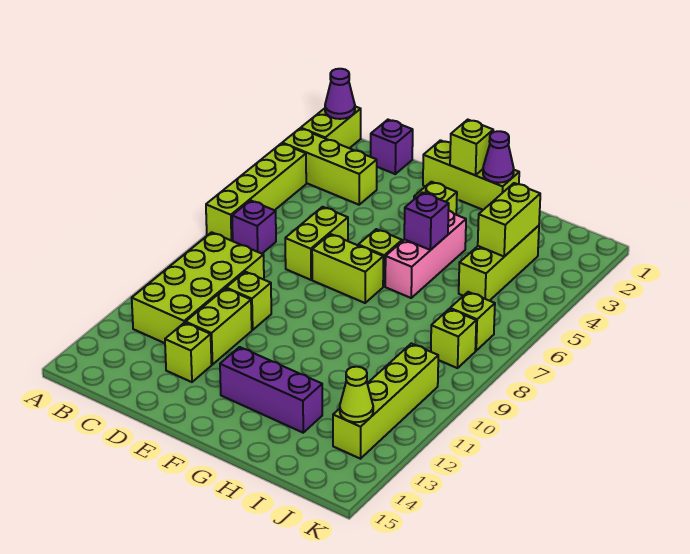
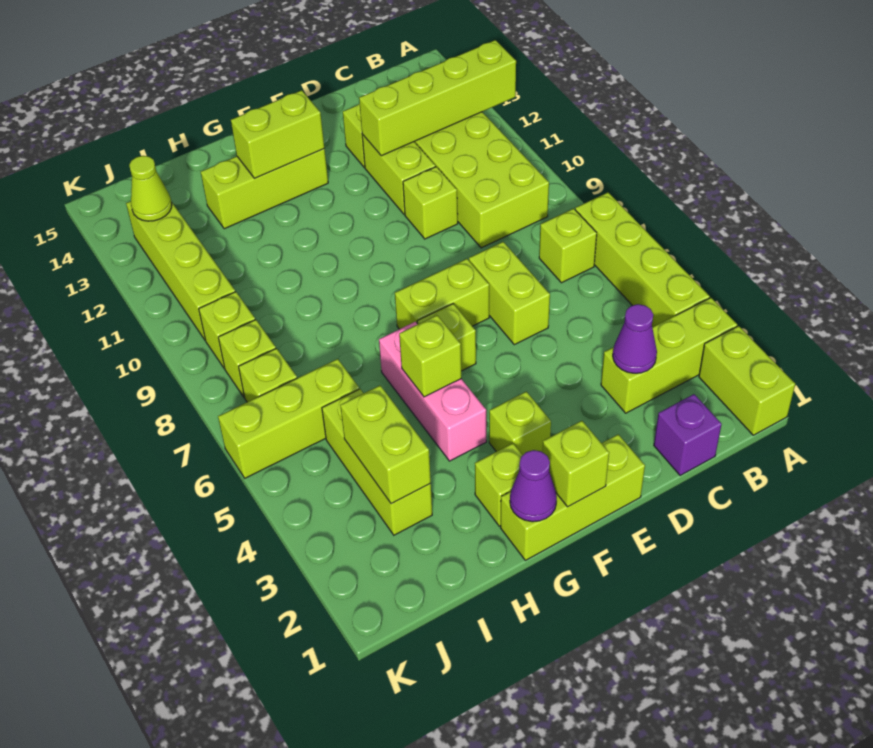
purple 1x1 cone [325,69,355,119] -> purple 1x1 cone moved to [613,304,657,373]
none -> lime 1x4 brick [359,40,516,156]
purple 1x1 brick [232,200,276,254] -> lime 1x1 brick [539,208,597,283]
purple 1x3 brick [220,347,322,433] -> lime 1x3 brick [201,149,328,229]
none -> lime 1x2 brick [231,90,324,178]
none -> lime 1x1 brick [475,443,522,526]
purple 1x1 brick [404,193,449,250] -> lime 1x1 brick [399,315,461,397]
none -> lime 1x3 brick [218,359,359,478]
none -> lime 1x1 brick [199,292,255,369]

